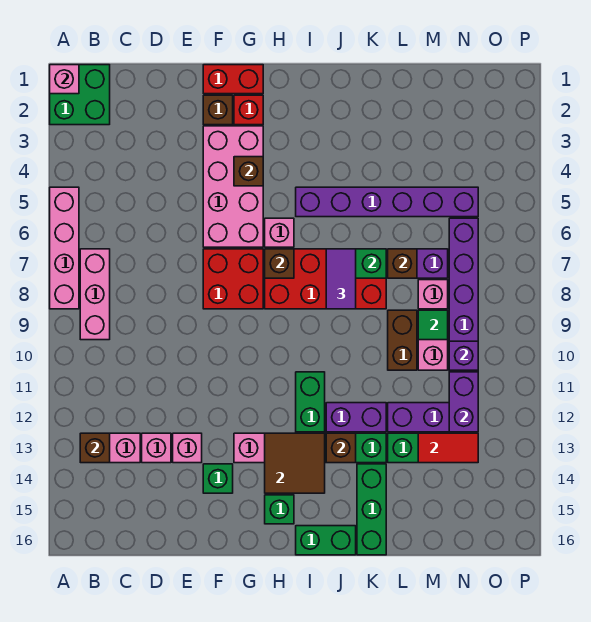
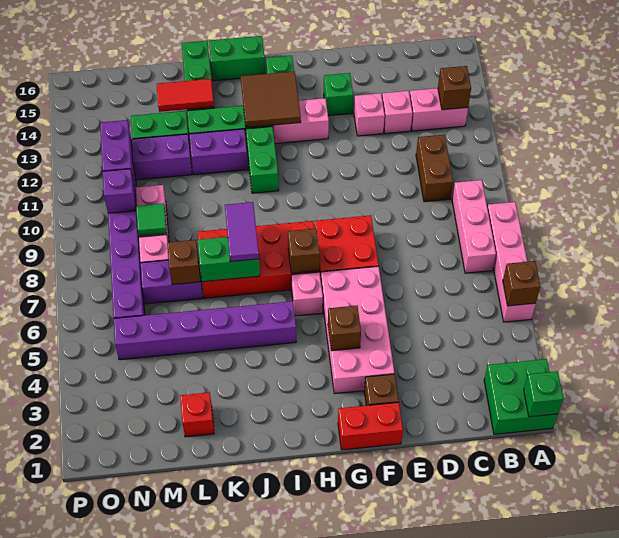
pink 1x1 brick [50,65,79,94] -> green 1x1 brick [524,371,563,417]
red 1x1 brick [234,95,263,125] -> red 1x1 brick moved to [180,392,214,437]
brown 1x1 brick [326,433,356,463] -> brown 1x1 brick moved to [503,261,540,306]
brown 1x2 brick [388,310,417,370] -> brown 1x2 brick moved to [416,135,453,202]
red 1x2 tile [418,433,478,463] -> red 1x2 tile moved to [157,79,214,112]

